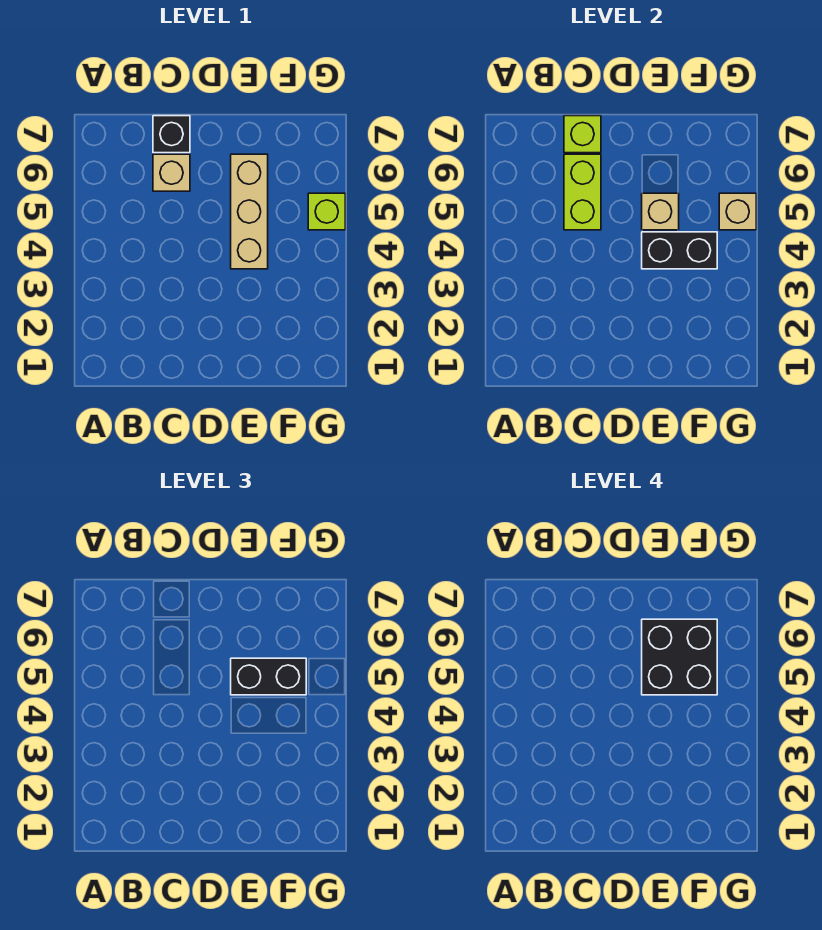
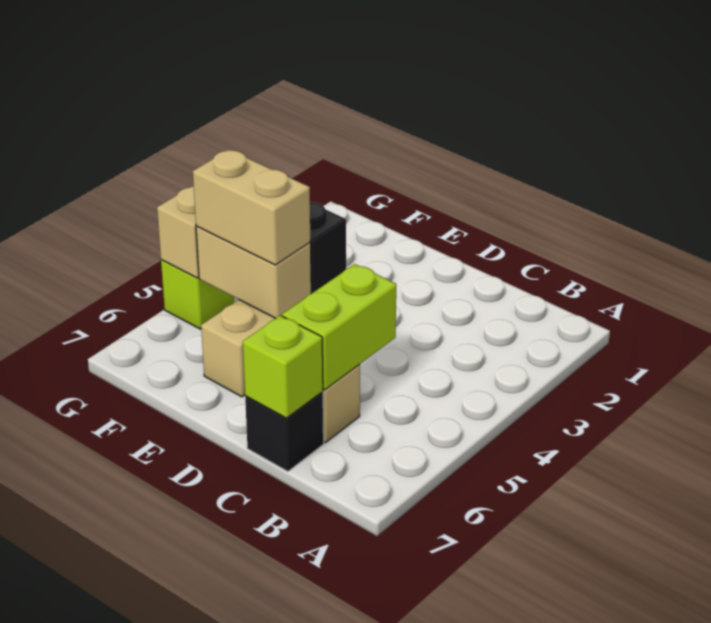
tan 1x1 brick [642,193,679,230] -> tan 1x2 brick [196,226,311,318]
black 1x2 brick [231,658,306,695] -> tan 1x2 brick [193,150,310,265]
black 2x2 brick [642,619,717,695] -> none

